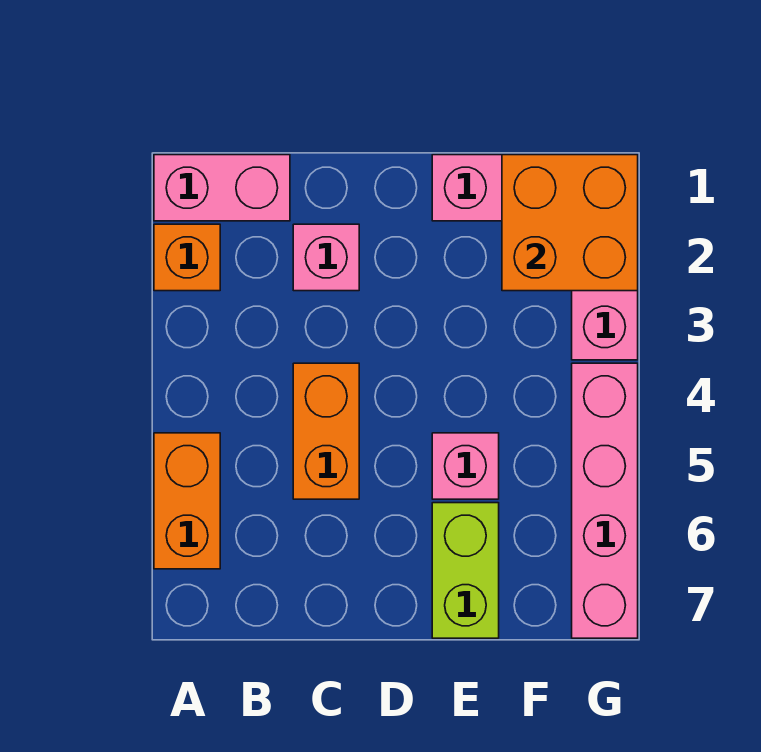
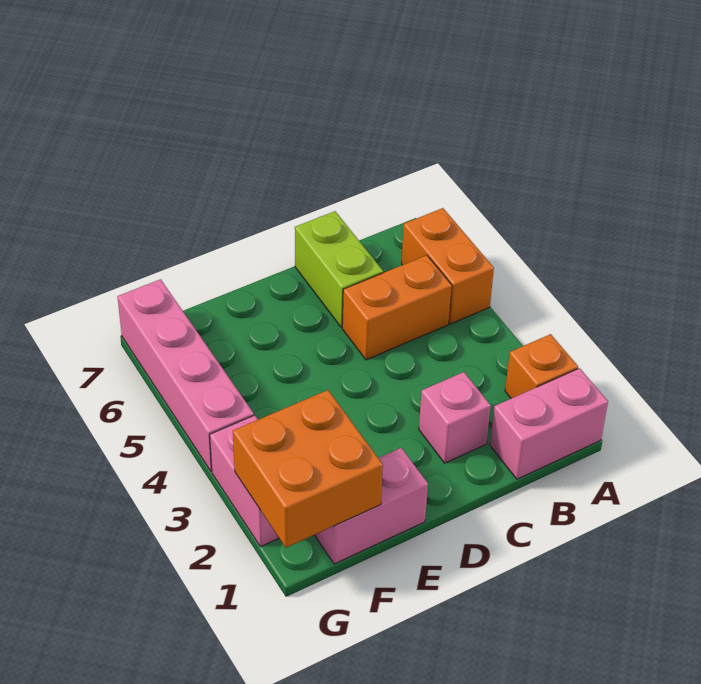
orange 1x2 brick [293,363,359,499] -> orange 1x2 brick turned to [342,255,452,360]
pink 1x1 brick [432,433,499,499] -> none
lime 1x2 brick [432,503,499,638] -> lime 1x2 brick moved to [295,211,383,327]

